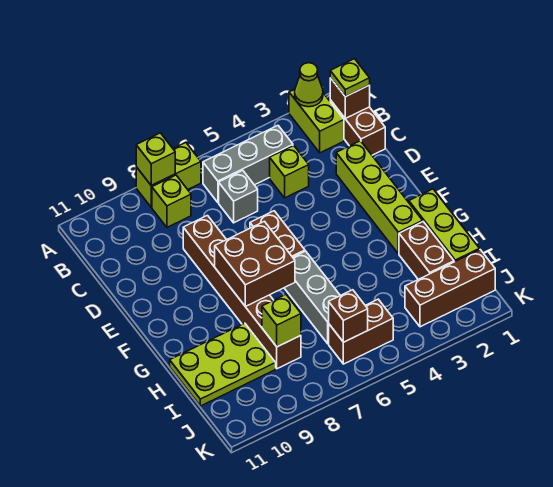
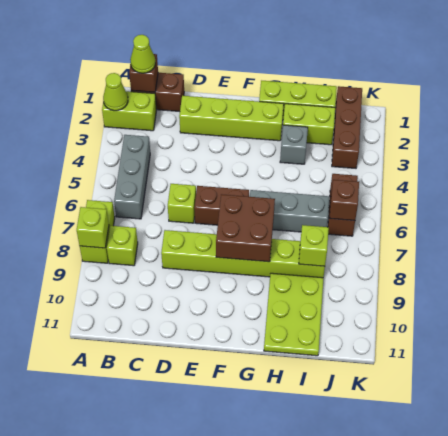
lime 1x1 plate [330,59,370,97] -> lime 1x1 cone [130,35,155,73]
lime 1x1 brick [270,146,309,198] -> lime 1x1 brick moved to [168,184,196,223]
grey 1x1 brick [219,170,258,223] -> grey 1x1 brick moved to [280,125,308,164]
brown 1x6 brick [183,216,301,369] -> lime 1x6 brick [161,230,325,278]
brown 1x2 brick [399,222,454,279] -> lime 1x2 brick [283,104,335,145]

